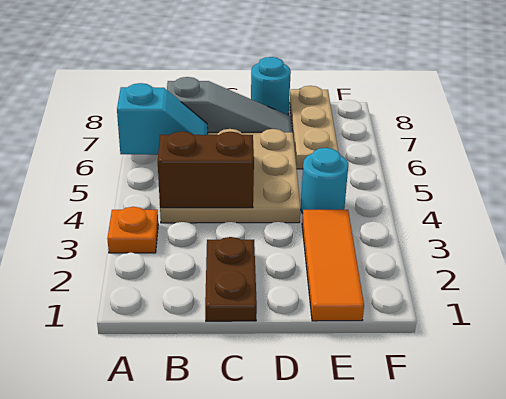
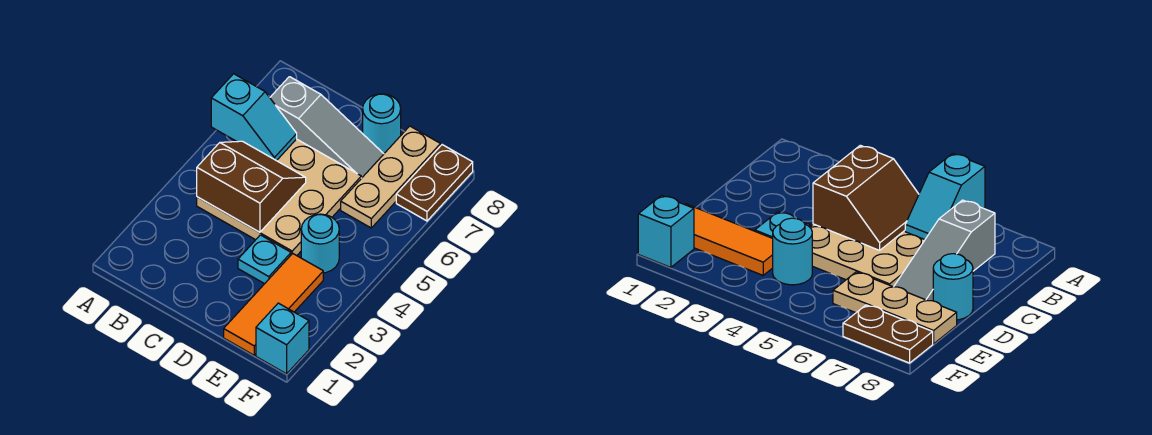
orange 1x1 plate [107,207,158,253] -> none
brown 1x2 plate [205,237,257,321] -> brown 1x2 plate moved to [396,145,473,221]
none -> cyan 1x1 plate [238,235,291,284]
none -> cyan 1x1 brick [256,303,309,374]

